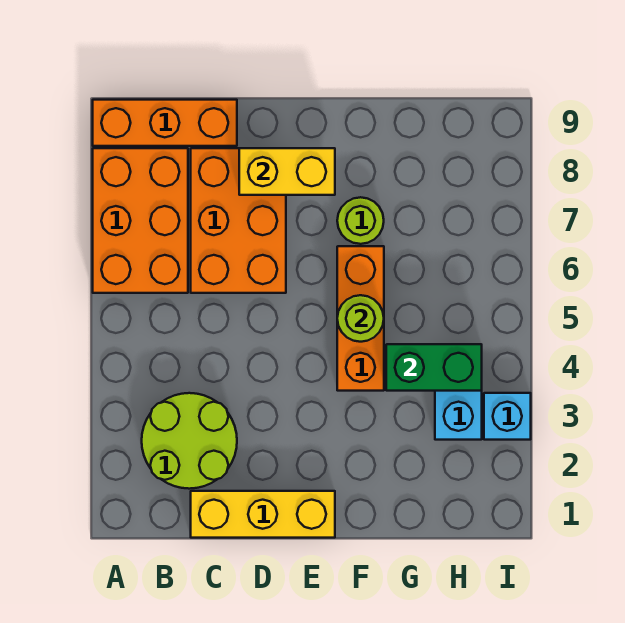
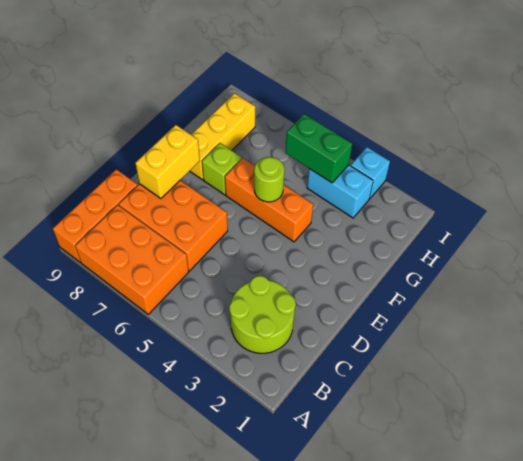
yellow 1x3 brick [191,491,335,538] -> yellow 1x3 brick moved to [190,93,255,180]
lime 1x1 round brick [337,197,384,244] -> lime 1x1 brick [202,143,242,195]
green 1x2 brick [386,344,482,391] -> green 1x2 brick turned to [285,114,352,183]

